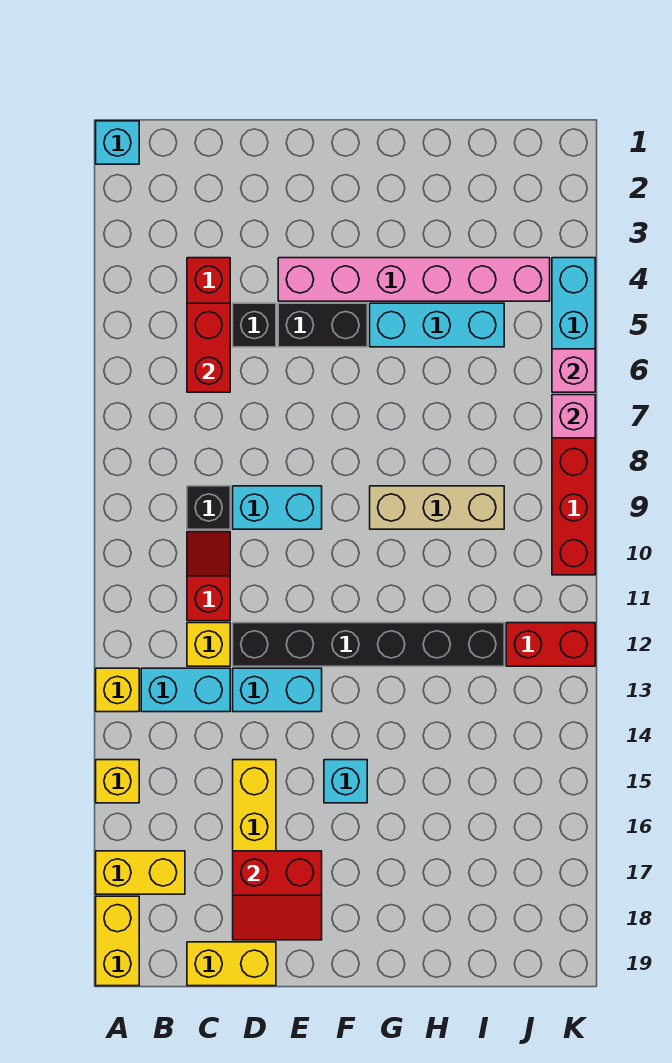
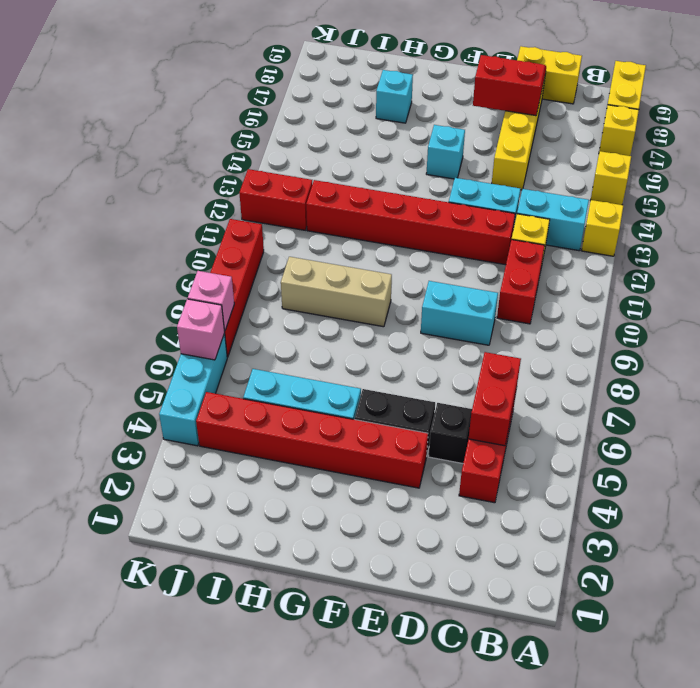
cyan 1x1 brick [96,121,139,164] -> cyan 1x1 brick moved to [376,70,413,123]
yellow 1x2 brick [96,851,185,894] -> yellow 1x1 brick [599,105,639,156]
black 1x1 brick [187,486,230,529] -> none
red 1x2 slope [187,532,230,621] -> red 1x2 brick [497,240,545,324]
black 1x6 brick [233,623,504,666] -> red 1x6 brick [306,180,515,265]
pink 1x6 brick [278,258,550,301] -> red 1x6 brick [196,392,428,488]

